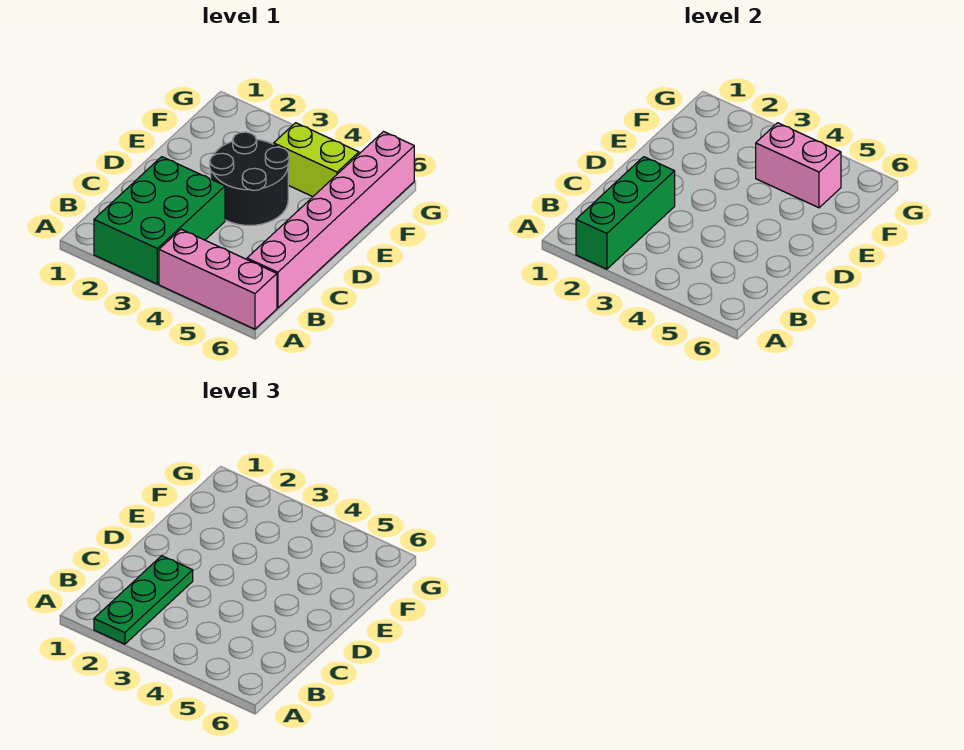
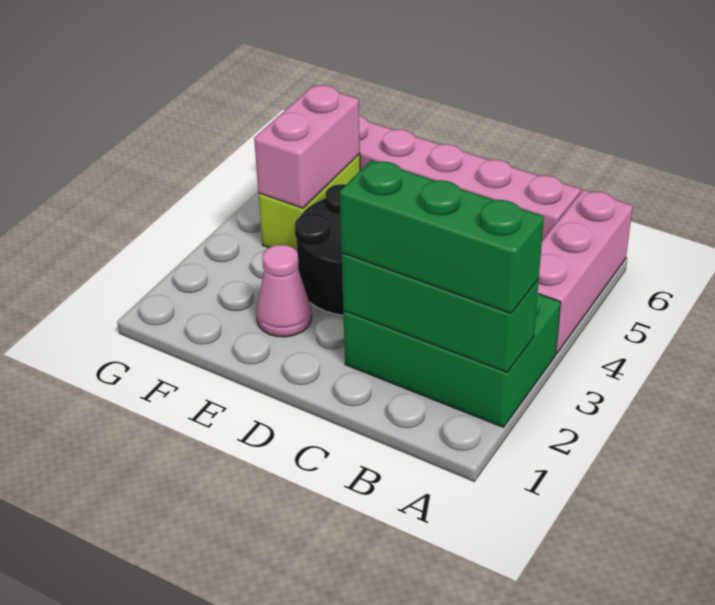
green 1x3 plate [94,556,193,644] -> green 1x3 brick [340,160,544,314]
none -> pink 1x1 cone [256,245,312,337]

